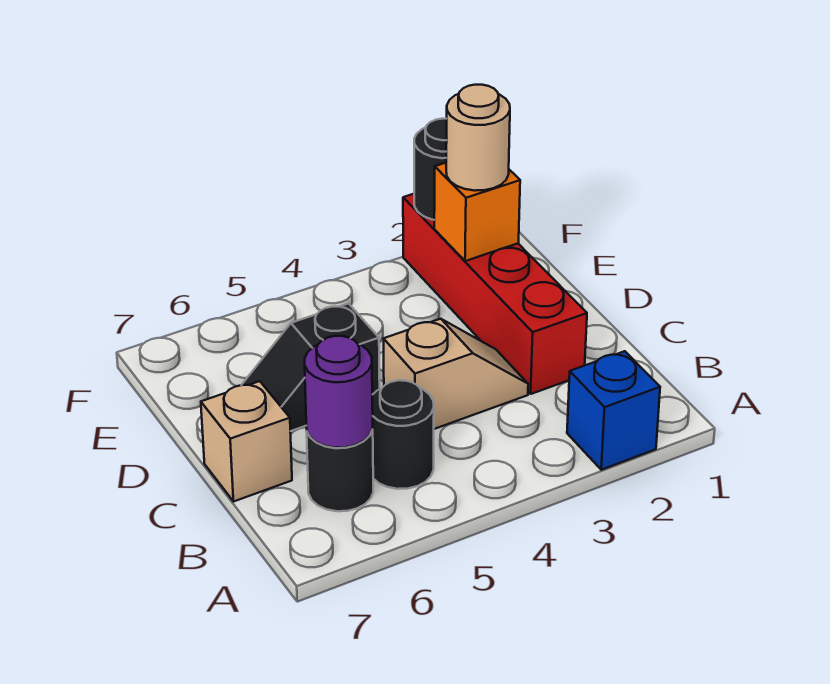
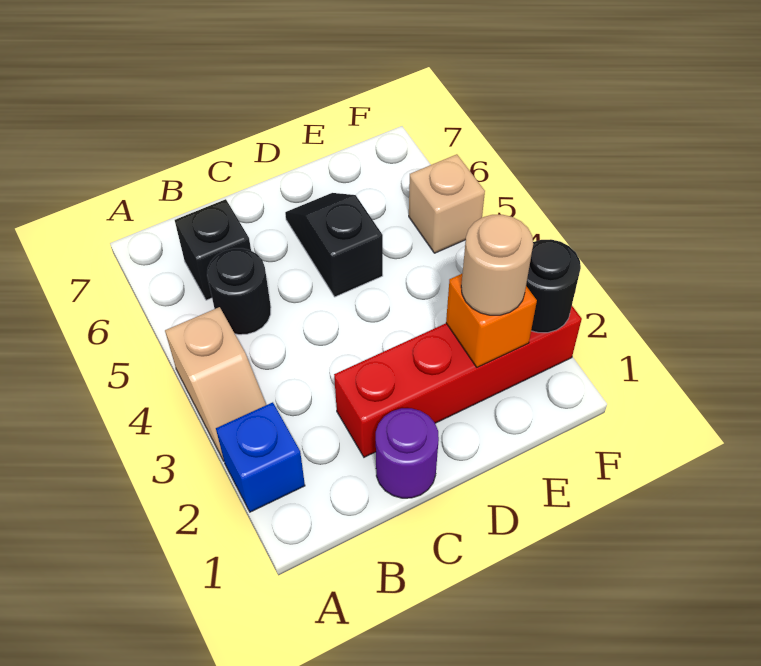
black 1x1 round brick [307,430,373,511] -> black 1x1 brick [175,199,251,300]
purple 1x1 round brick [305,336,373,448] -> purple 1x1 round brick moved to [376,408,439,498]
tan 1x2 slope [384,319,528,429] -> tan 1x2 slope moved to [165,307,266,461]
tan 1x1 brick [201,381,292,502] -> tan 1x1 brick moved to [409,154,485,253]

